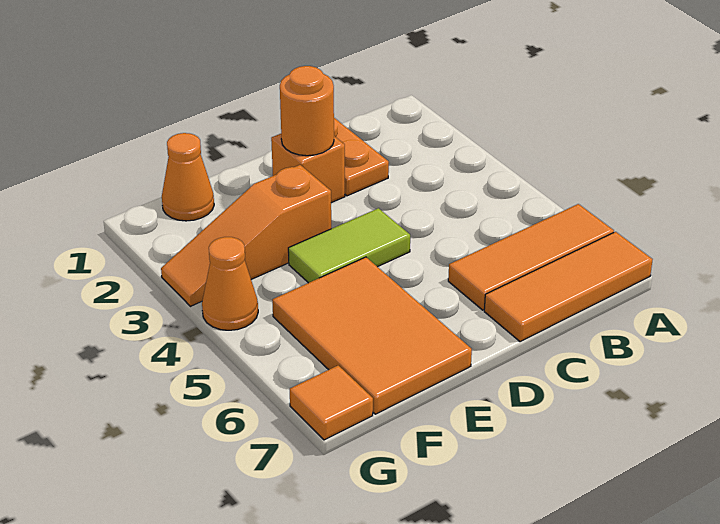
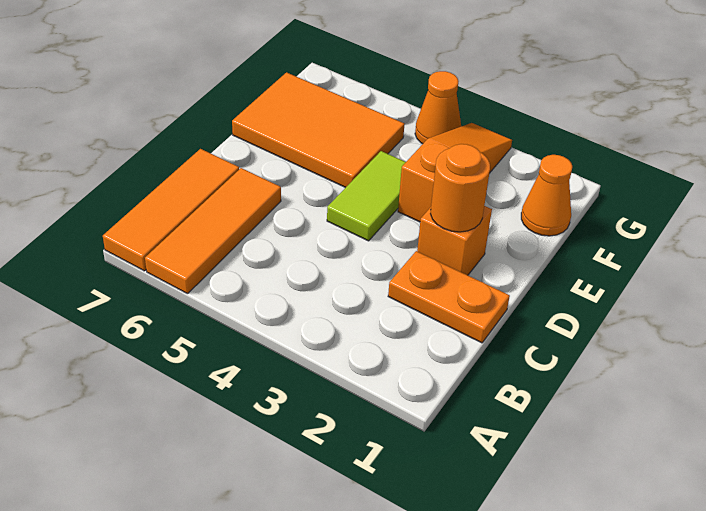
orange 1x1 tile [290,365,373,440] -> none

